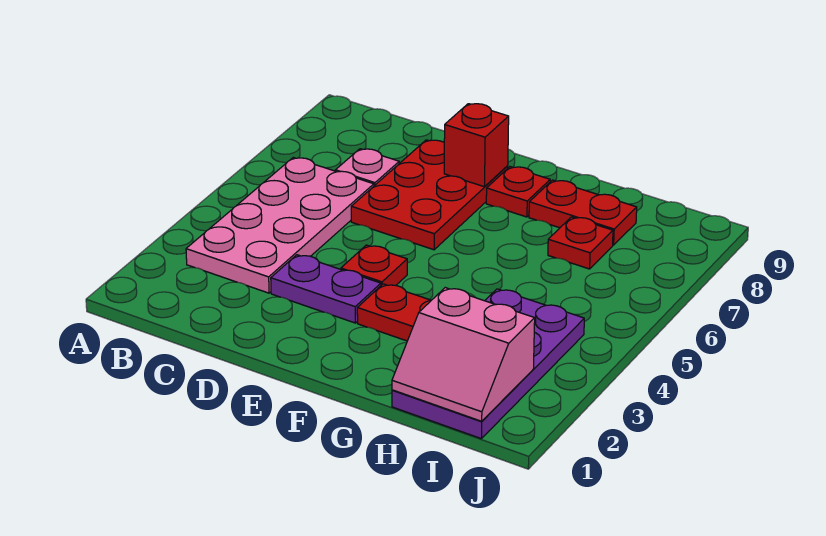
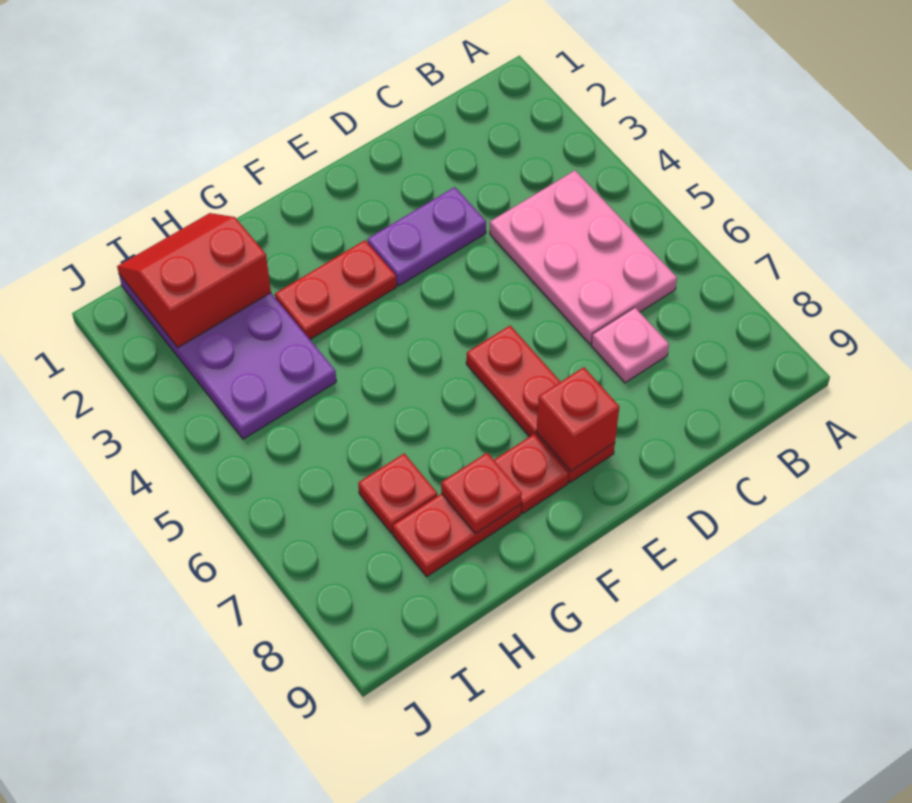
pink 2x4 plate [186,158,374,293] -> pink 2x3 plate [490,171,677,344]
red 2x3 plate [351,140,508,250] -> red 1x3 plate [466,326,615,483]
red 1x1 plate [341,245,407,285] -> red 1x1 plate moved to [441,453,522,534]
pink 2x2 slope [392,288,535,421] -> red 2x2 slope [117,213,271,347]

